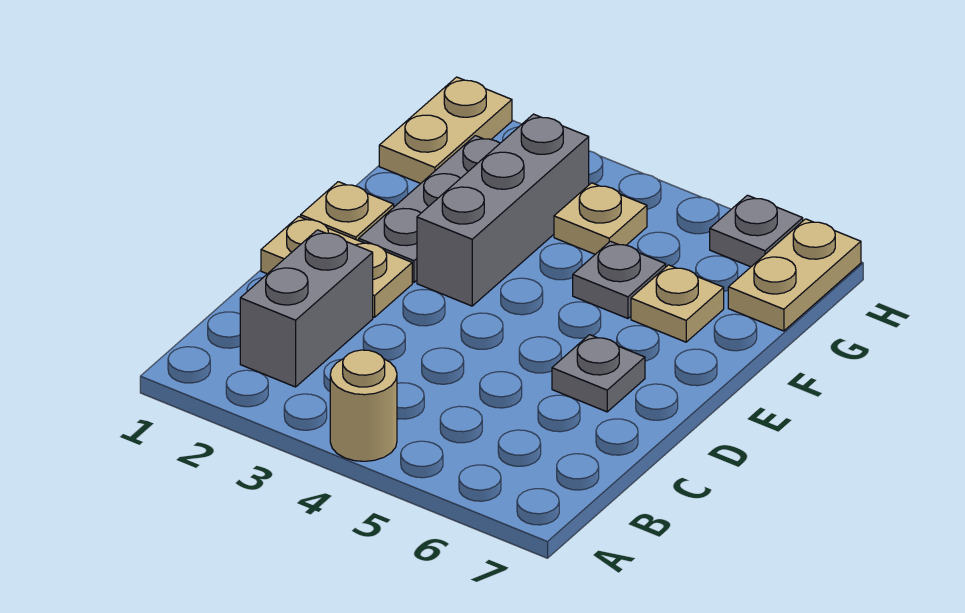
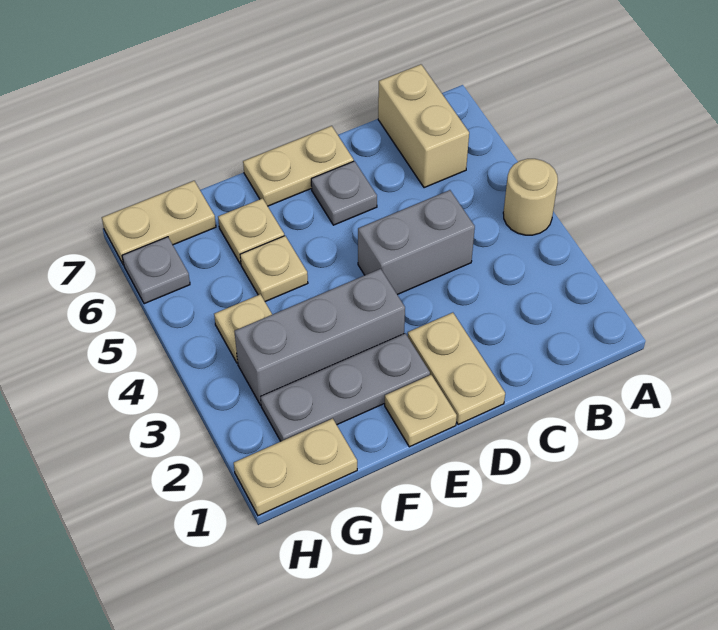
grey 1x2 brick [240,230,373,387] -> grey 1x2 brick moved to [358,190,475,295]
none -> tan 1x2 brick [378,64,469,188]
none -> tan 1x2 plate [243,126,354,206]
grey 1x1 plate [573,241,666,319] -> tan 1x1 plate [240,236,308,302]

